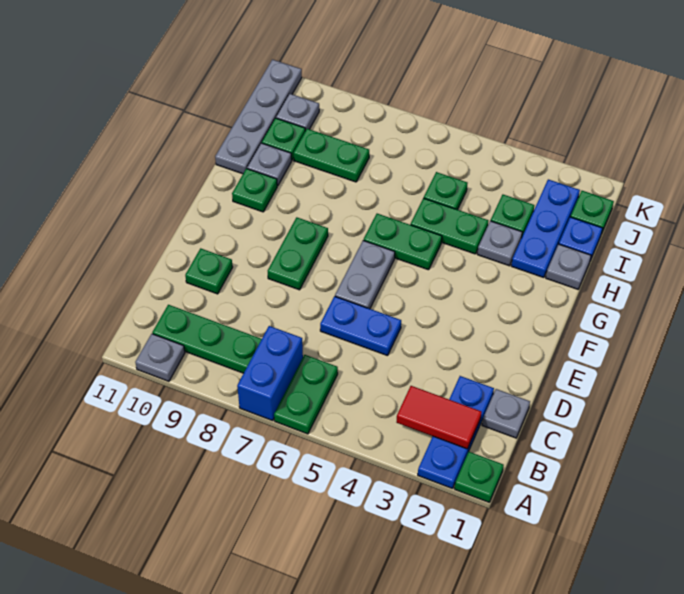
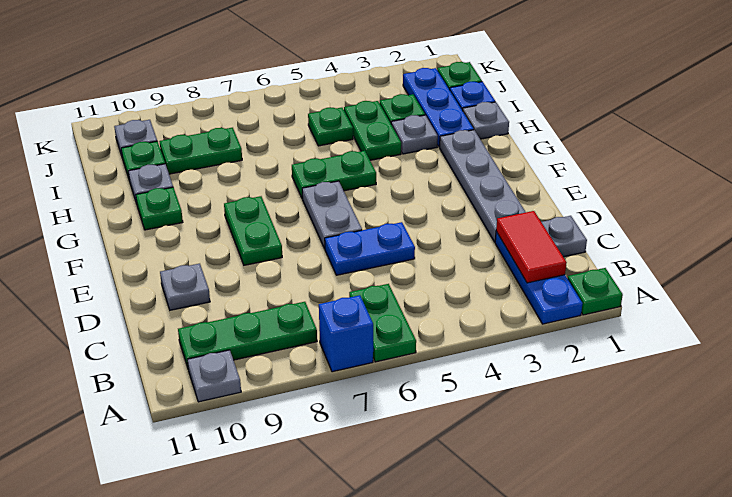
blue 1x2 brick [237,326,303,421] -> blue 1x1 brick [319,295,373,372]
red 1x2 tile [397,386,482,449] -> red 1x2 tile turned to [496,211,567,283]
green 1x1 plate [185,248,233,294] -> grey 1x1 plate [160,264,210,310]
green 1x2 plate [411,198,488,254] -> green 1x2 plate turned to [344,101,401,160]
grey 1x4 plate [215,59,302,174] -> grey 1x4 plate moved to [440,130,526,242]

